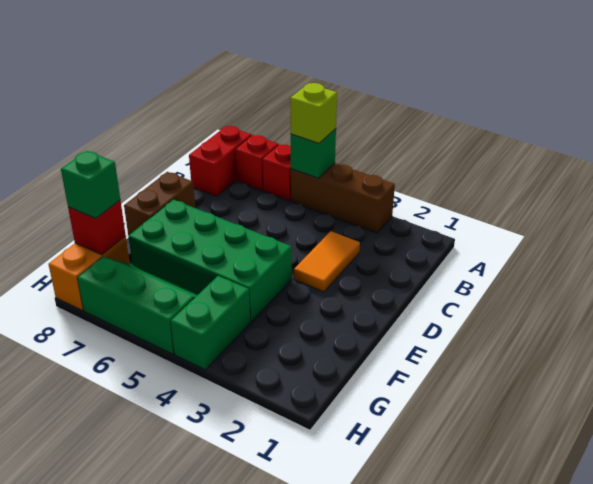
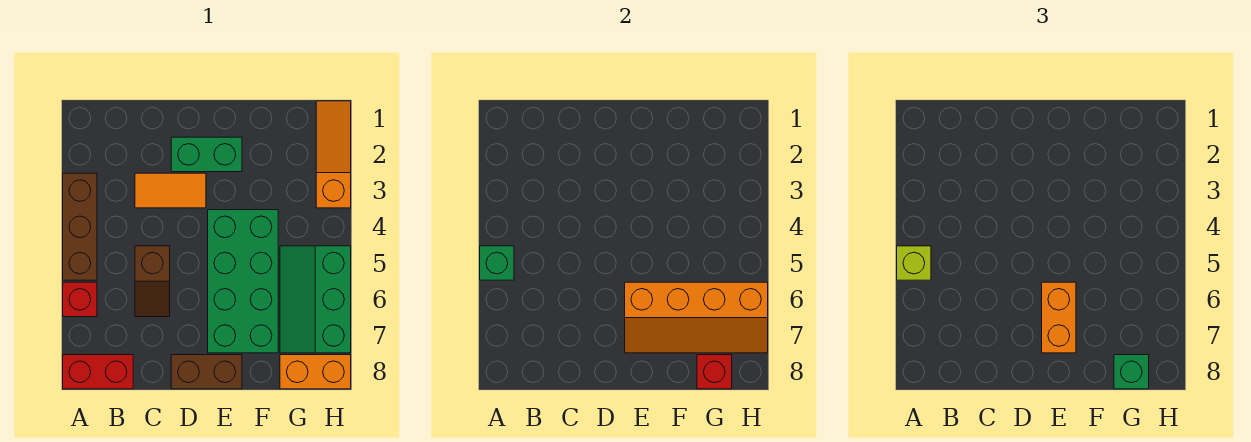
red 1x1 brick [235,135,279,190] -> none
none -> brown 1x2 slope [135,246,170,317]
none -> orange 2x4 slope [625,282,768,353]
none -> orange 1x2 brick [1042,282,1076,353]
green 1x2 brick [171,276,250,370] -> green 1x2 brick moved to [171,137,242,172]
none -> orange 1x3 slope [316,101,351,208]

